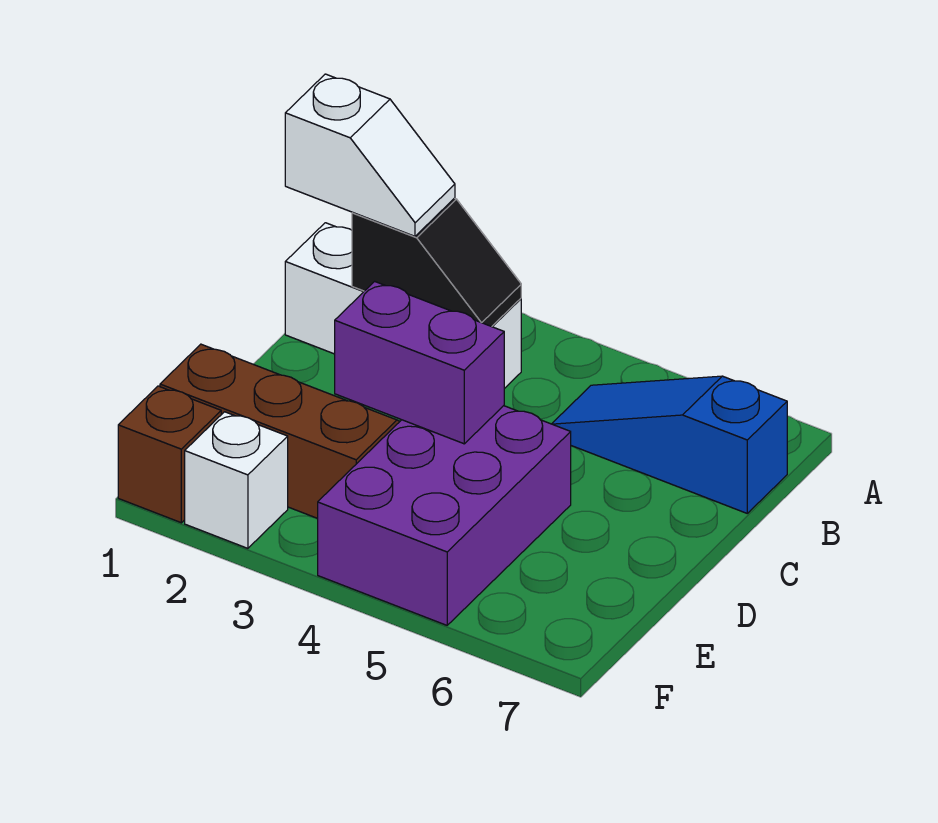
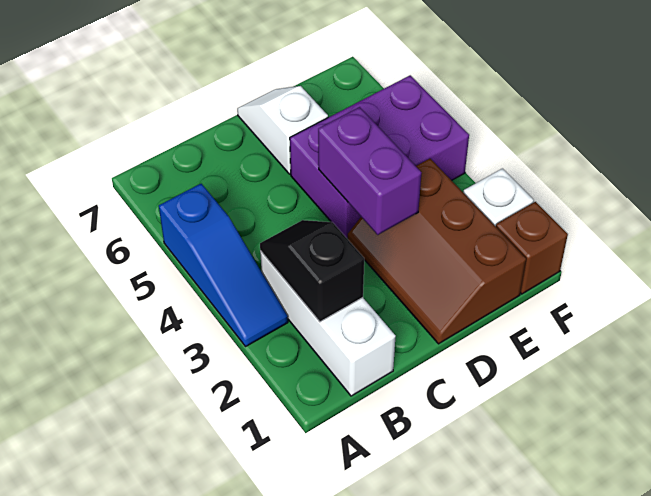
white 1x2 slope [285,74,455,236] -> white 1x2 slope moved to [237,86,328,174]
blue 1x3 slope [552,376,787,513] -> blue 1x3 slope moved to [159,184,288,346]

